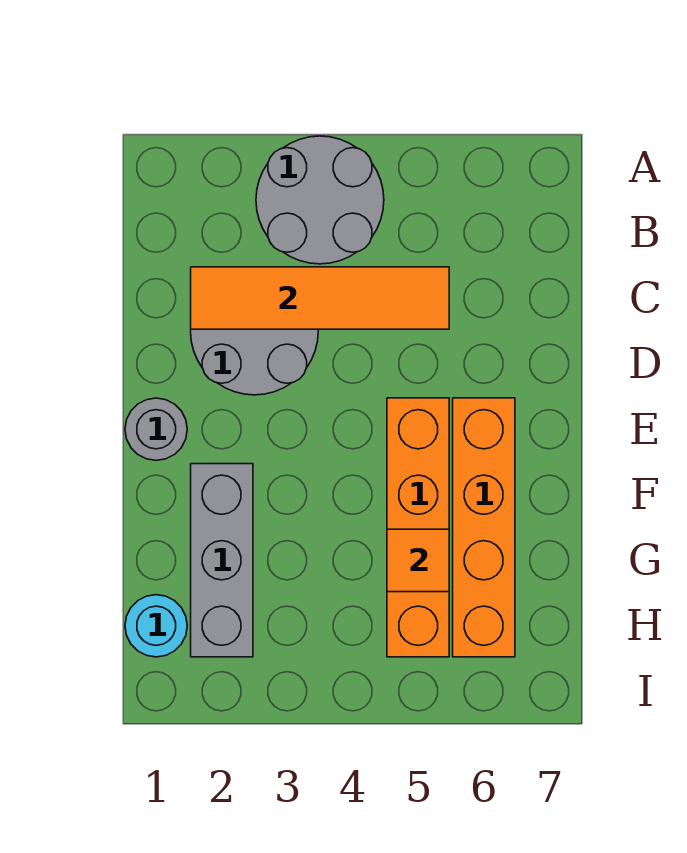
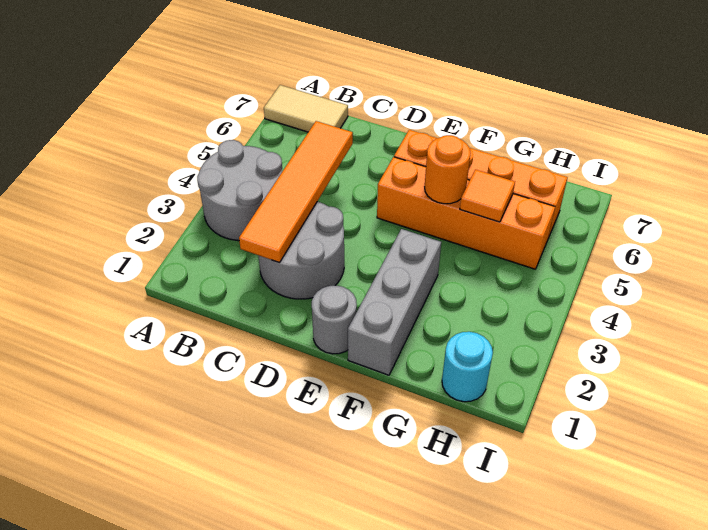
none -> tan 1x2 tile [264,85,348,132]
grey 1x3 brick [191,464,253,657] -> grey 1x3 brick turned to [348,229,441,375]
none -> orange 1x1 round brick [425,135,471,204]

